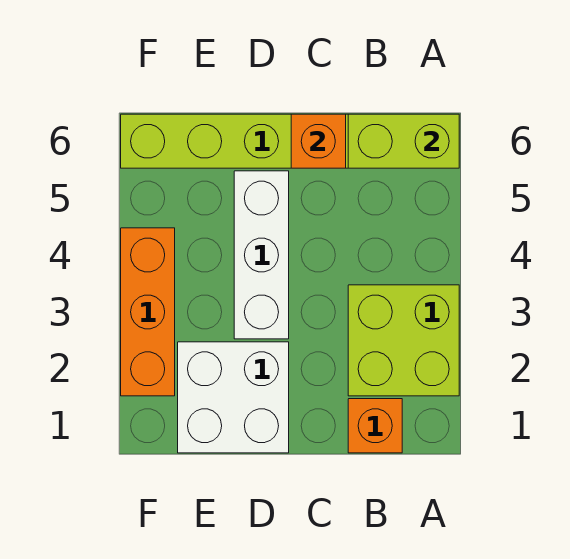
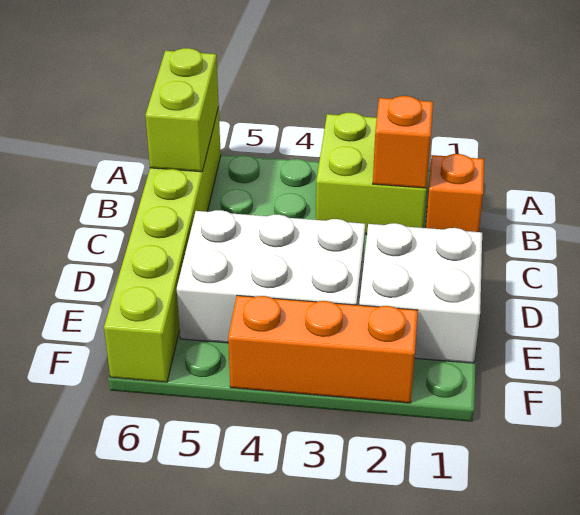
orange 1x1 brick [291,114,346,168] -> orange 1x1 brick moved to [373,96,433,188]
white 1x3 brick [234,171,289,339] -> white 2x3 brick [177,210,365,343]

